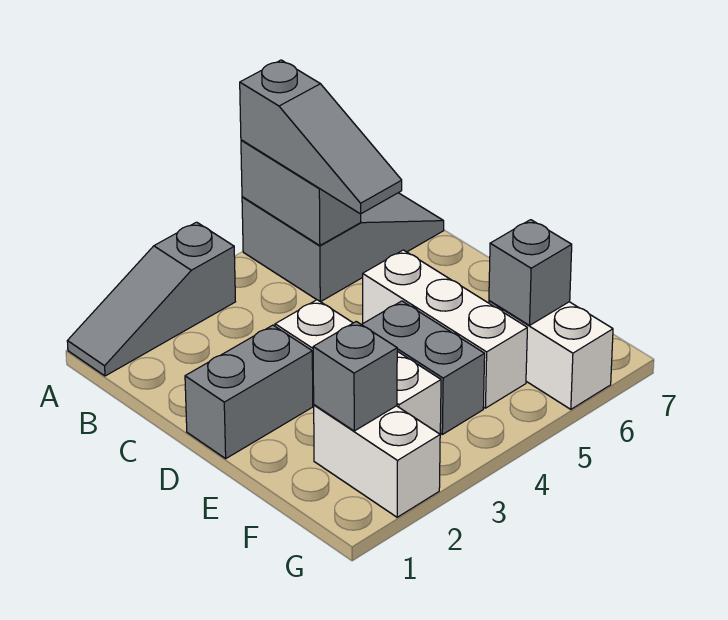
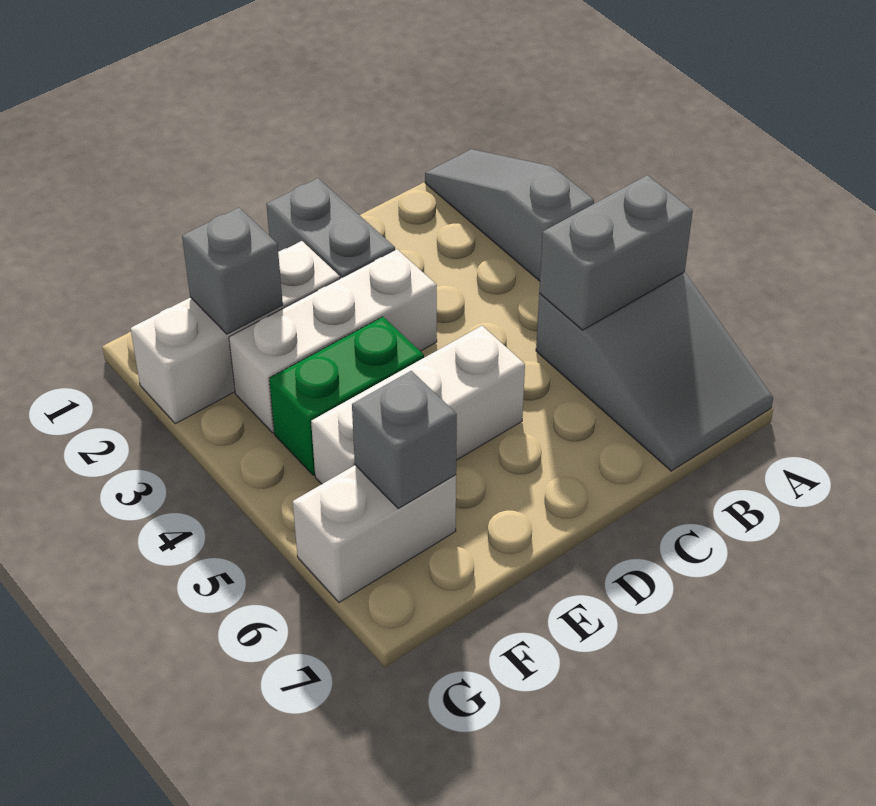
grey 1x3 slope [240,60,402,214] -> none
grey 1x2 brick [362,301,485,434] -> green 1x2 brick [269,317,424,475]
white 1x2 brick [314,405,440,517] -> white 1x3 brick [130,241,340,424]

